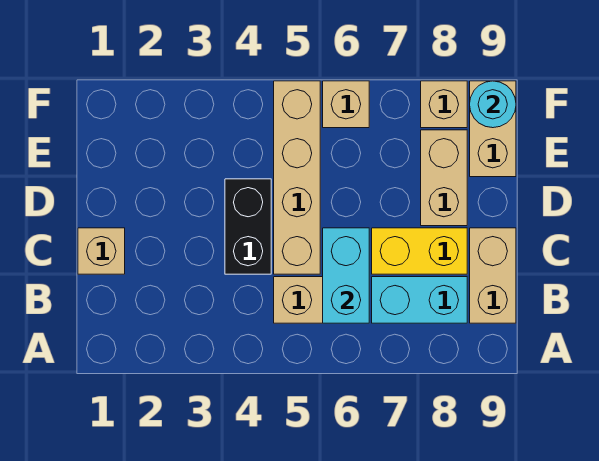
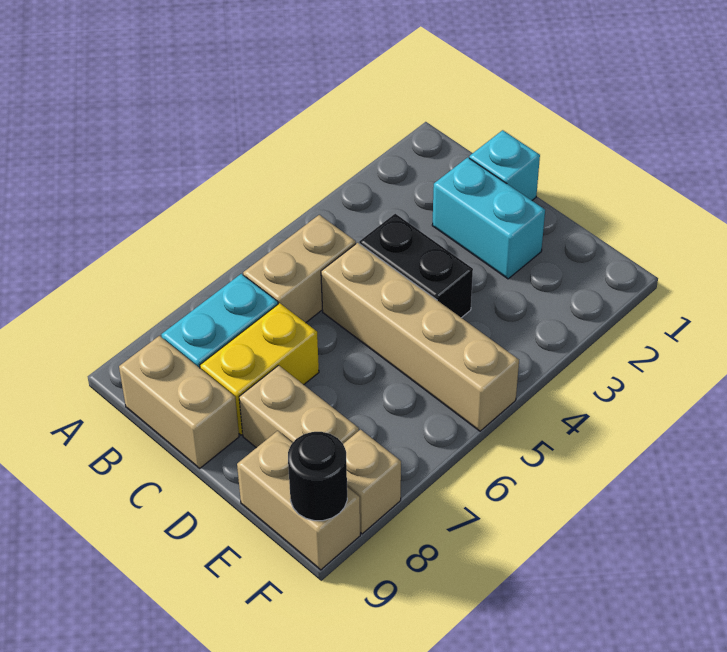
cyan 1x2 brick [323,228,369,323] -> cyan 1x2 brick moved to [432,157,545,279]
tan 1x1 brick [78,228,125,274] -> cyan 1x1 brick [469,130,540,200]
tan 1x1 brick [323,81,369,128] -> none
cyan 1x1 round brick [470,81,516,128] -> black 1x1 round brick [288,432,347,521]

